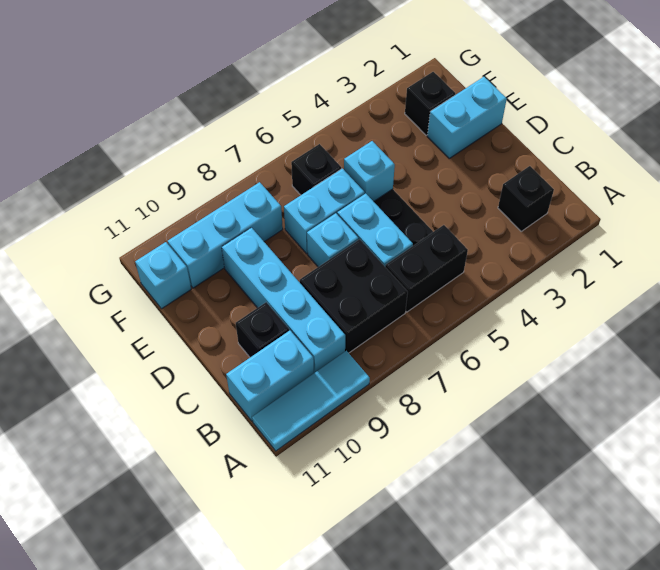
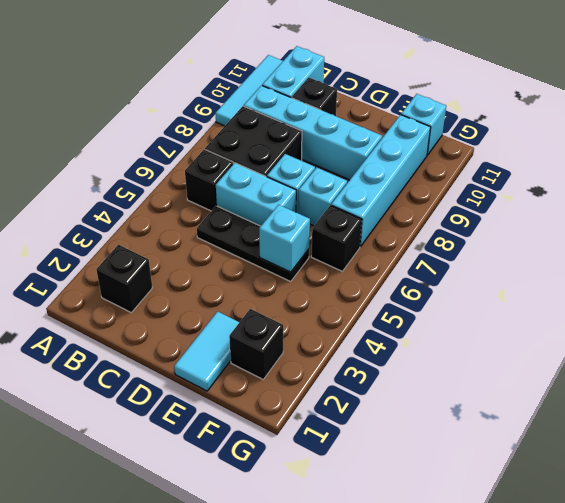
black 1x2 brick [385,225,468,312] -> black 1x1 brick [185,149,233,211]
cyan 1x2 brick [427,77,507,158] -> cyan 1x2 tile [174,311,239,391]
cyan 1x2 brick [284,169,365,254] -> cyan 1x1 brick [298,167,347,226]
cyan 1x3 brick [168,182,283,288] -> cyan 1x4 brick [331,115,431,247]

